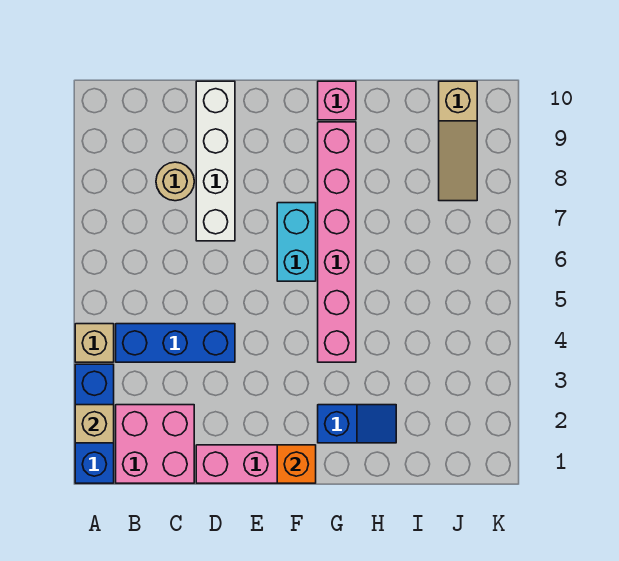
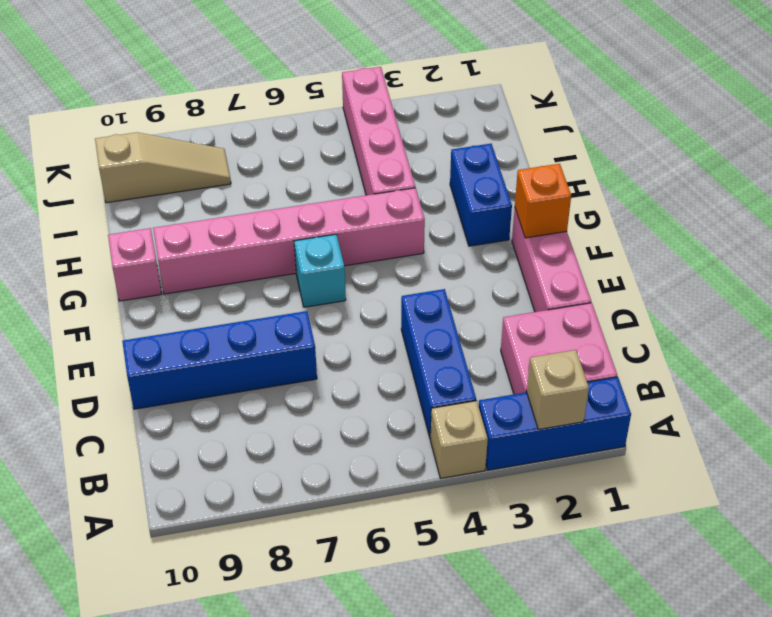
tan 1x1 round brick [156,162,194,201] -> none
white 1x4 brick [196,81,235,241] -> blue 1x4 brick [122,311,317,409]
cyan 1x2 brick [277,203,316,281] -> cyan 1x1 brick [294,234,346,307]
blue 1x2 slope [318,405,396,443] -> blue 1x2 brick [450,144,512,246]
none -> pink 1x4 brick [342,67,415,195]

